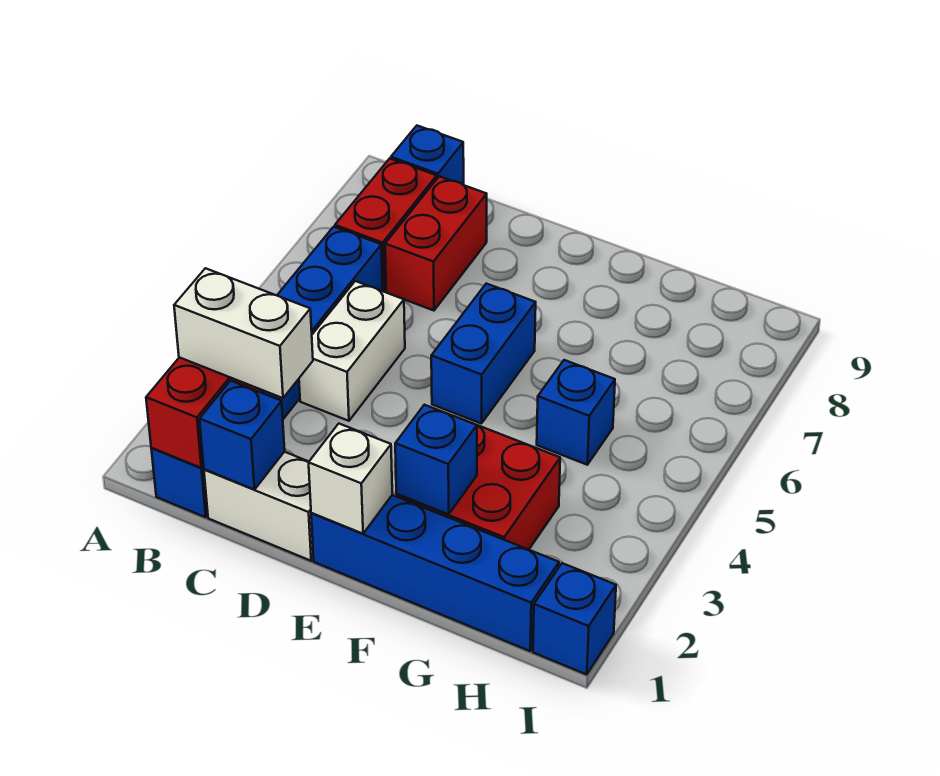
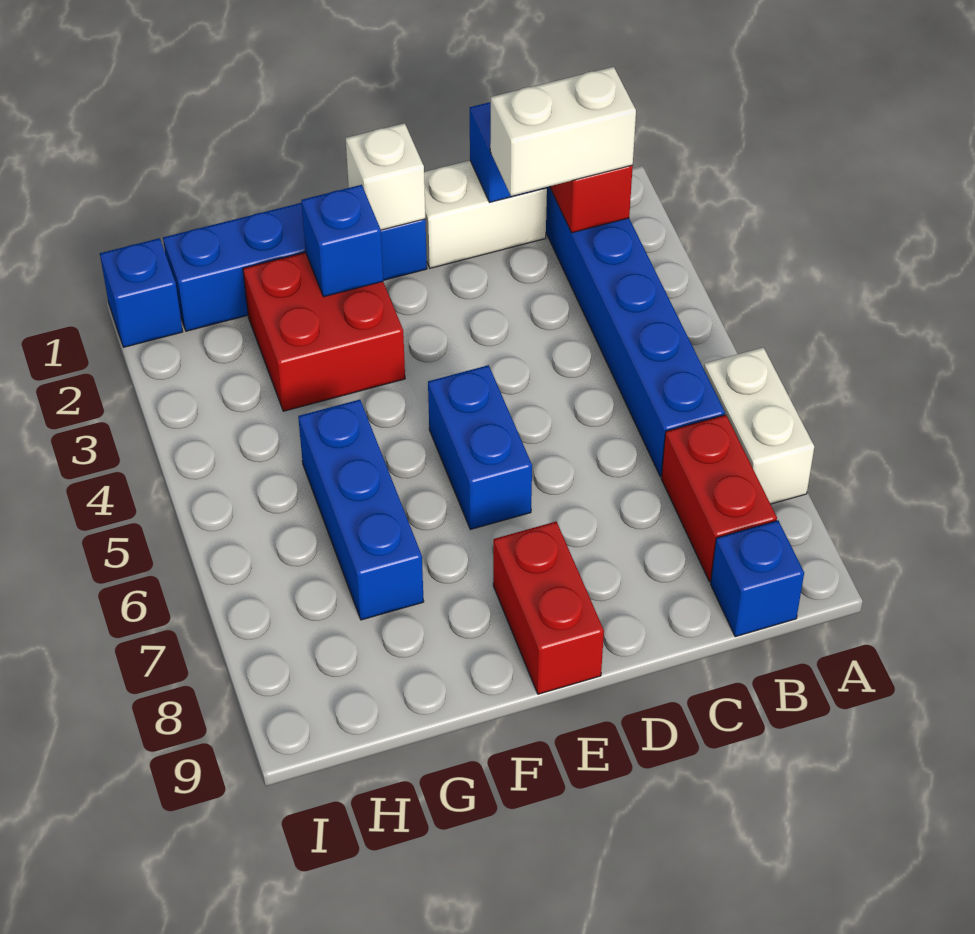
white 1x2 brick [299,281,405,421] -> white 1x2 brick moved to [704,347,814,504]
red 1x2 brick [385,176,487,311] -> red 1x2 brick moved to [493,521,604,694]
blue 1x1 brick [537,360,615,465] -> blue 1x3 brick [298,400,424,620]

